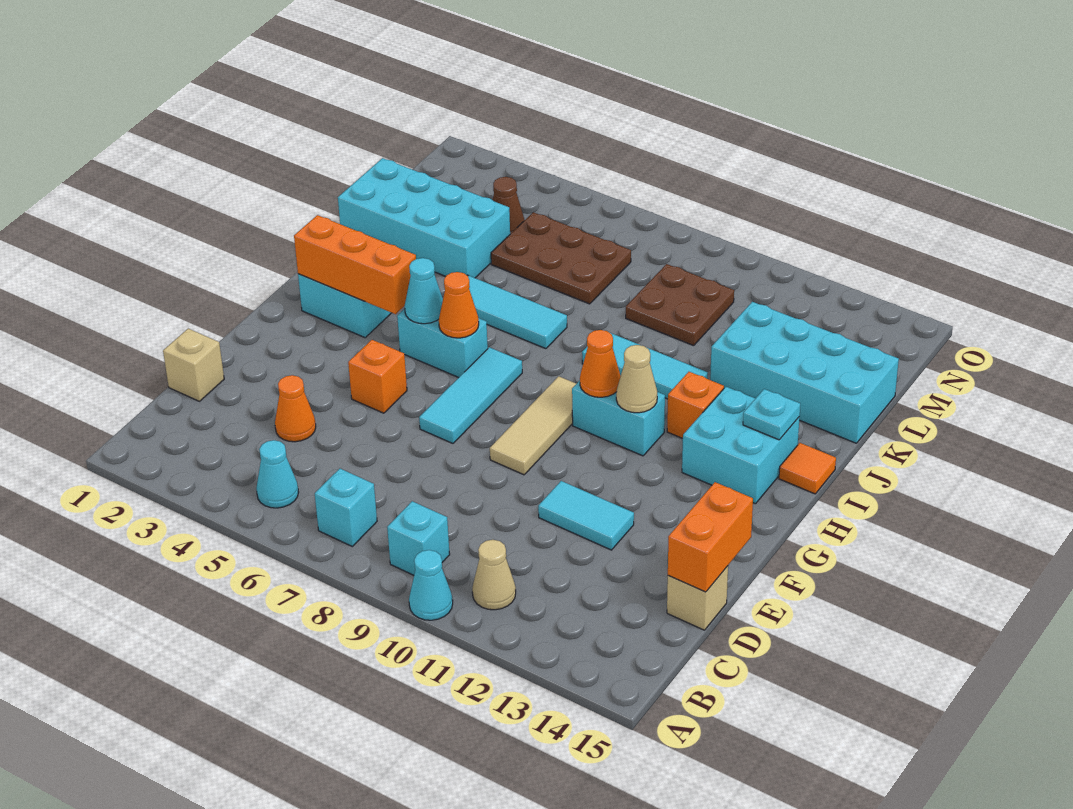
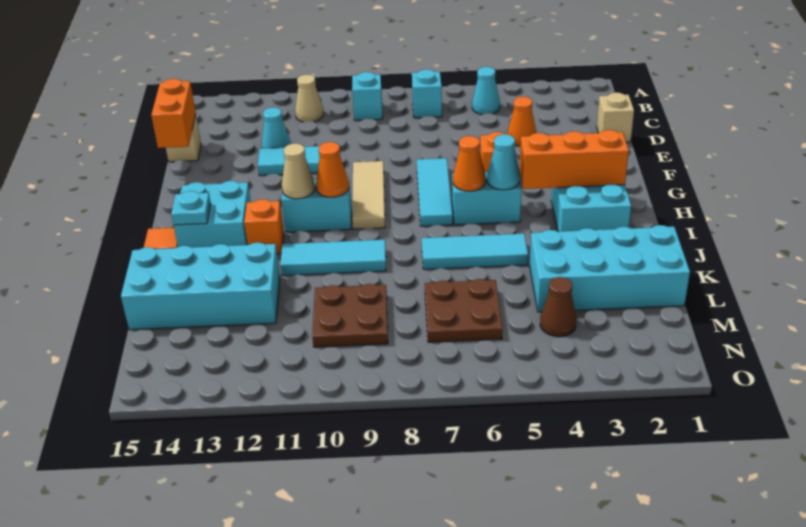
cyan 1x1 cone [409,550,453,620] -> cyan 1x1 cone moved to [262,107,291,149]
brown 2x3 plate [491,212,631,304] -> brown 2x2 plate [424,279,503,342]

